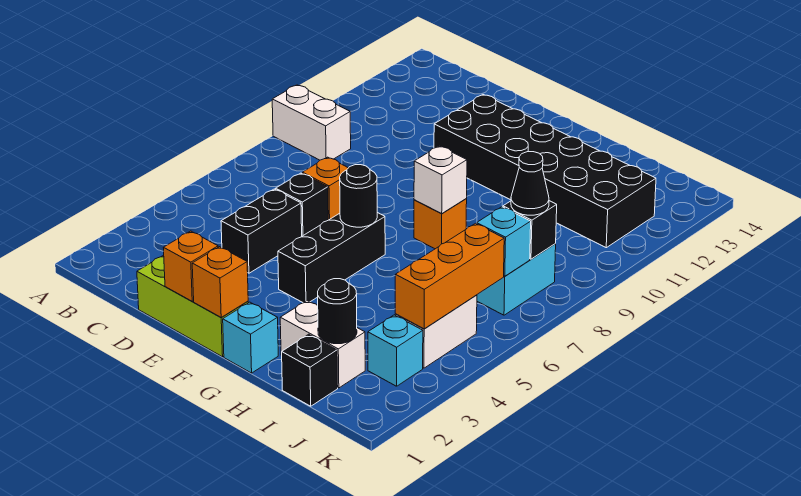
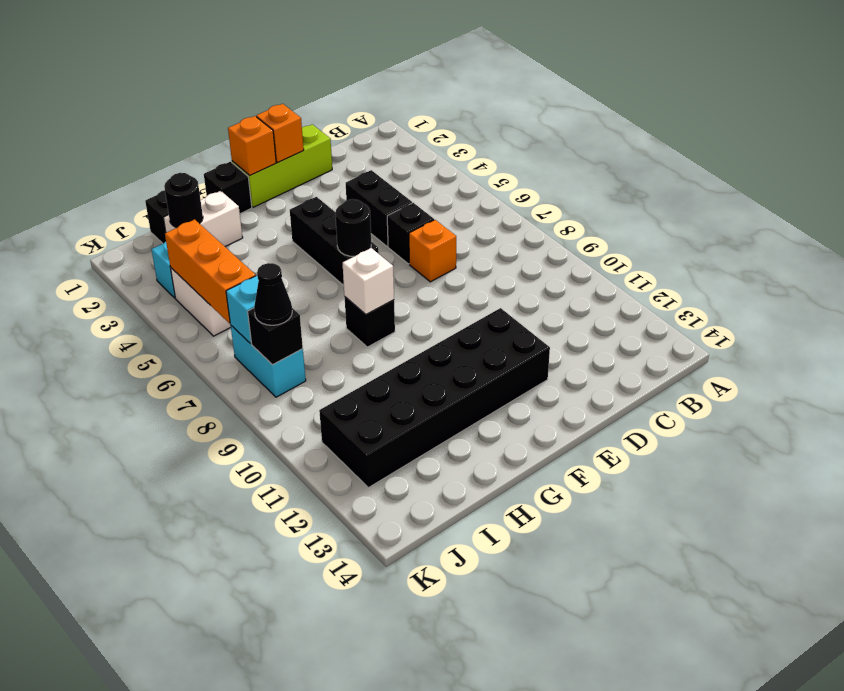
white 1x2 brick [272,85,351,160] -> none
cyan 1x1 brick [223,302,278,373] -> black 1x1 brick [204,162,252,214]
orange 1x1 brick [414,199,467,249] -> black 1x1 brick [345,297,395,347]

